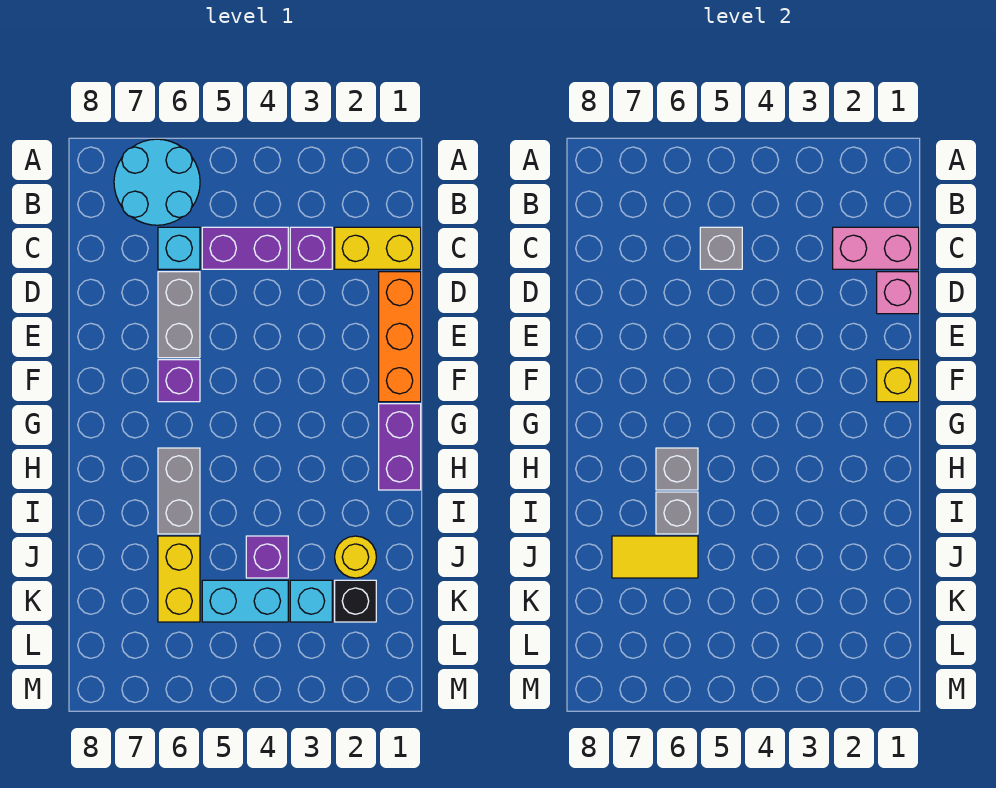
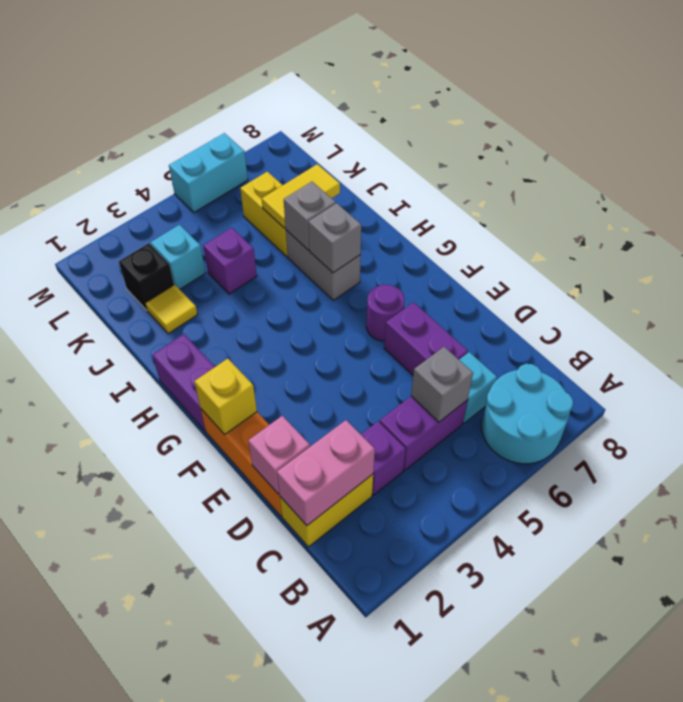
grey 1x2 brick [158,272,200,358] -> purple 1x2 brick [384,302,468,375]
purple 1x1 brick [158,360,200,402] -> purple 1x1 round brick [366,285,405,341]
yellow 1x1 round brick [335,536,376,578] -> yellow 1x1 tile [145,285,197,334]
cyan 1x2 brick [202,580,288,622] -> cyan 1x2 brick moved to [169,133,248,212]

